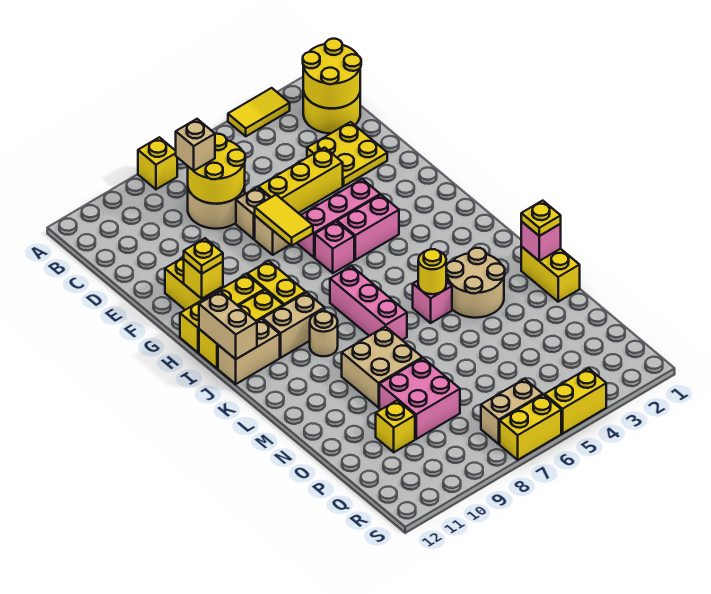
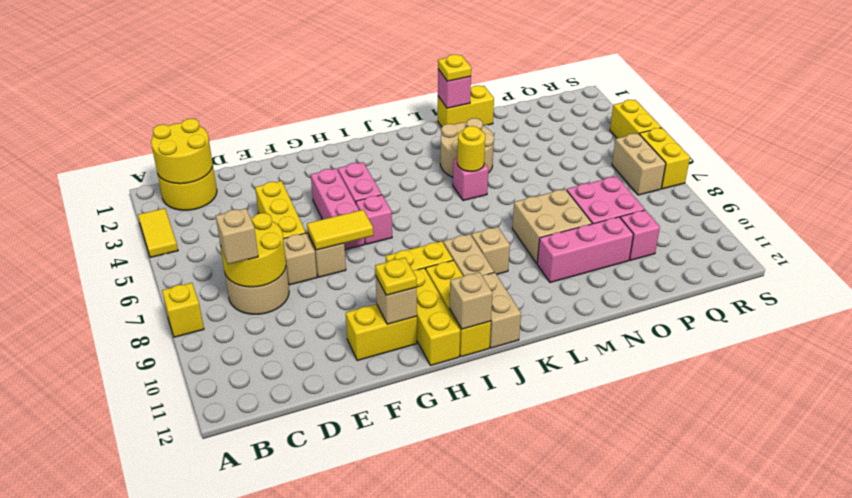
yellow 2x2 plate [307,122,387,186] -> none
yellow 1x1 brick [184,259,223,299] -> tan 1x1 brick [376,277,417,324]
tan 1x2 brick [199,291,257,359] -> tan 1x1 brick [450,272,493,329]
pink 1x3 brick [330,266,407,340] -> pink 1x3 brick moved to [537,217,633,283]
tan 1x1 round brick [310,311,338,356] -> tan 1x1 brick [471,227,510,274]
yellow 1x1 brick [376,400,415,452] -> pink 1x1 brick [621,210,660,260]

